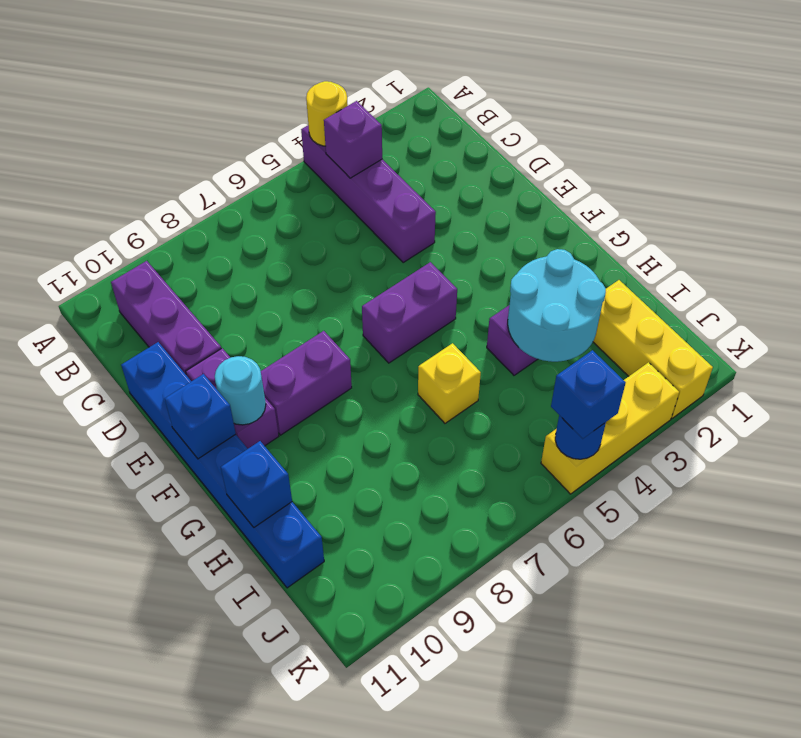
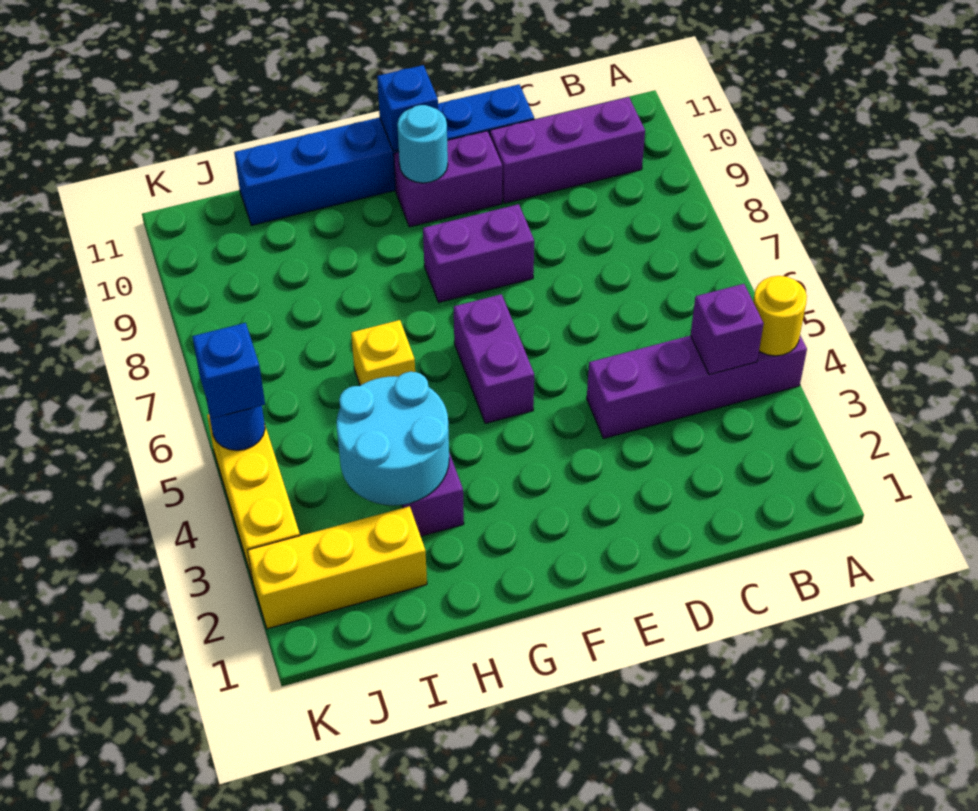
purple 1x2 brick [261,331,352,435] -> purple 1x2 brick turned to [423,204,534,302]
blue 1x1 brick [221,441,292,527] -> none

